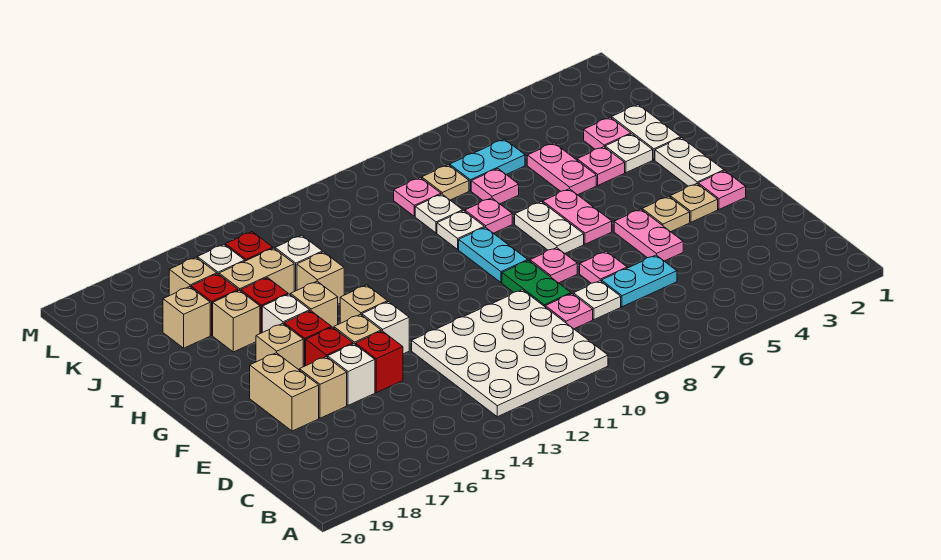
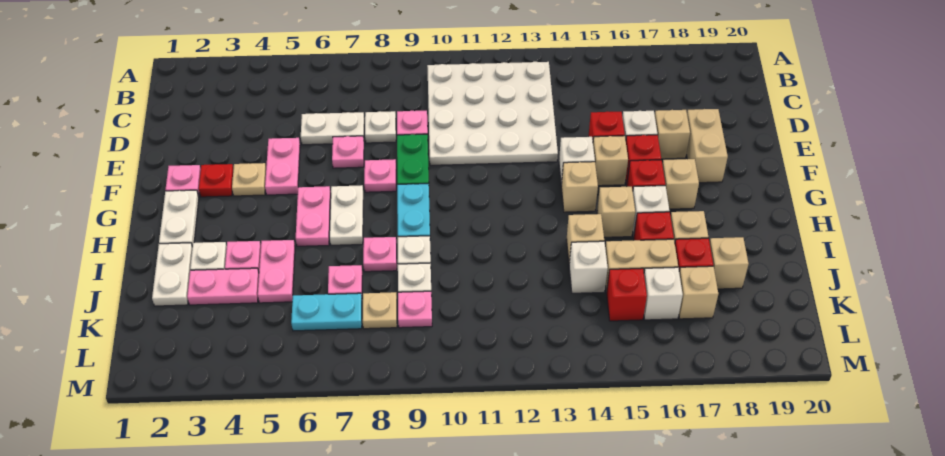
cyan 1x2 plate [601,255,677,307] -> white 1x2 plate [301,112,364,145]
tan 1x1 plate [670,184,718,222] -> red 1x1 plate [199,164,233,197]
pink 1x1 plate [584,117,631,149] -> pink 1x2 plate [187,268,259,305]

